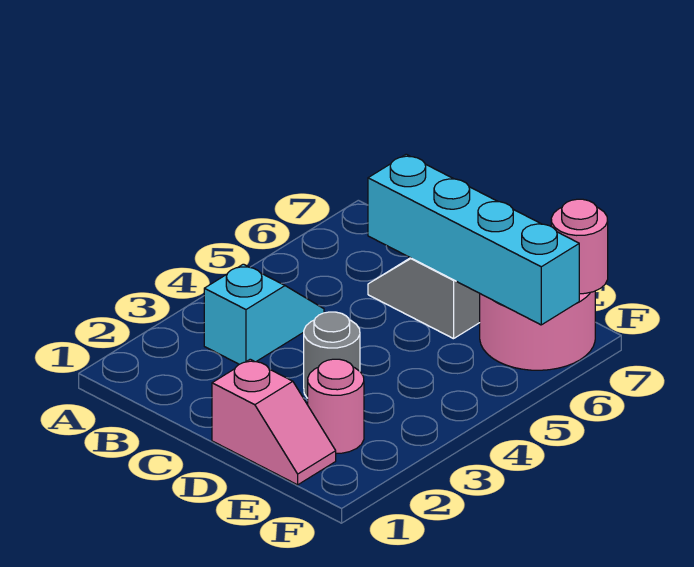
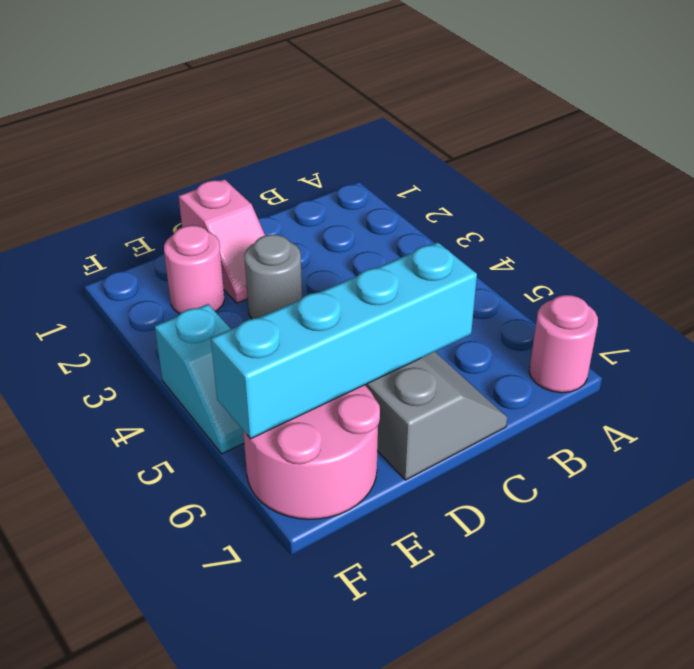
cyan 1x2 slope [204,264,324,364] -> cyan 1x2 slope moved to [155,304,244,454]
pink 1x2 slope [212,359,336,485] -> pink 1x2 slope turned to [179,179,265,303]
pink 1x1 round brick [551,199,608,294] -> pink 1x1 round brick moved to [529,295,598,393]

